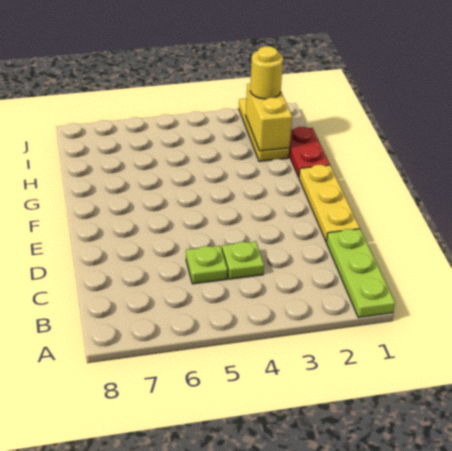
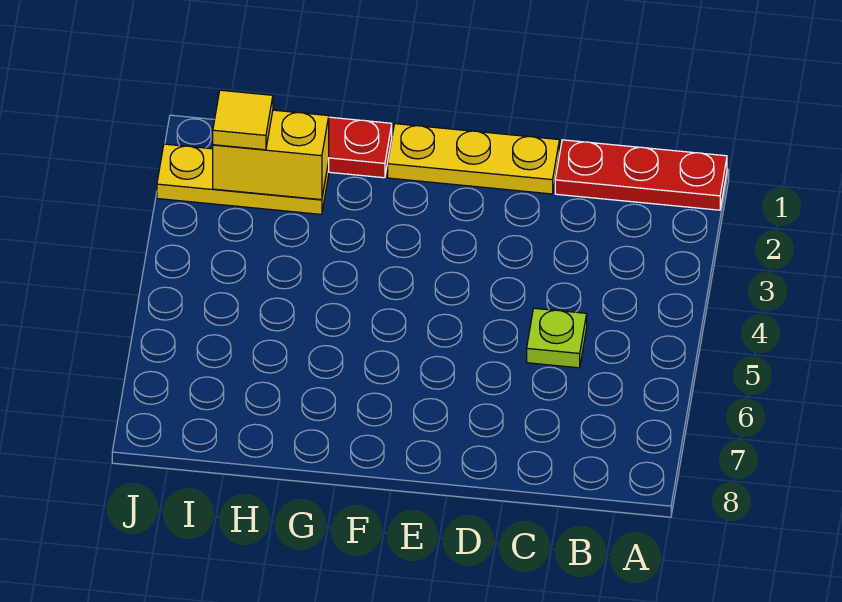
lime 1x3 plate [326,229,395,318] -> red 1x3 plate [555,140,727,210]
lime 1x1 plate [222,241,264,279] -> none
yellow 1x1 round brick [250,46,283,99] -> yellow 1x1 tile [213,90,273,150]

